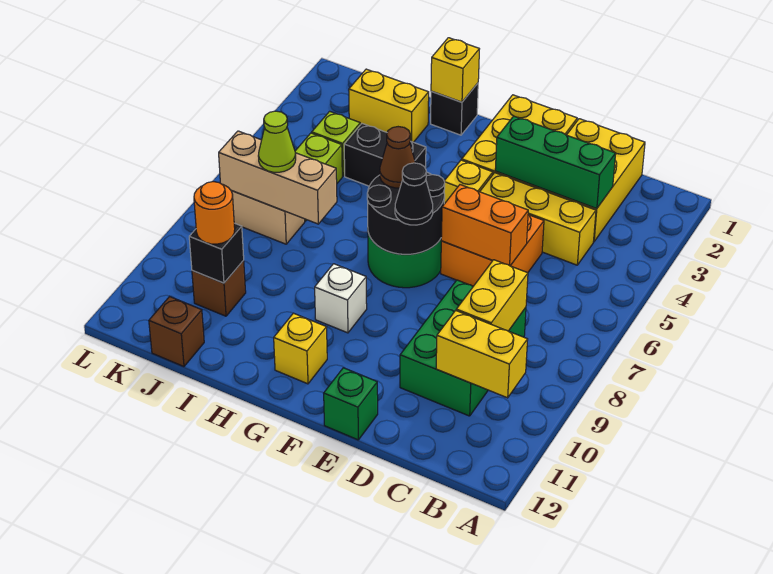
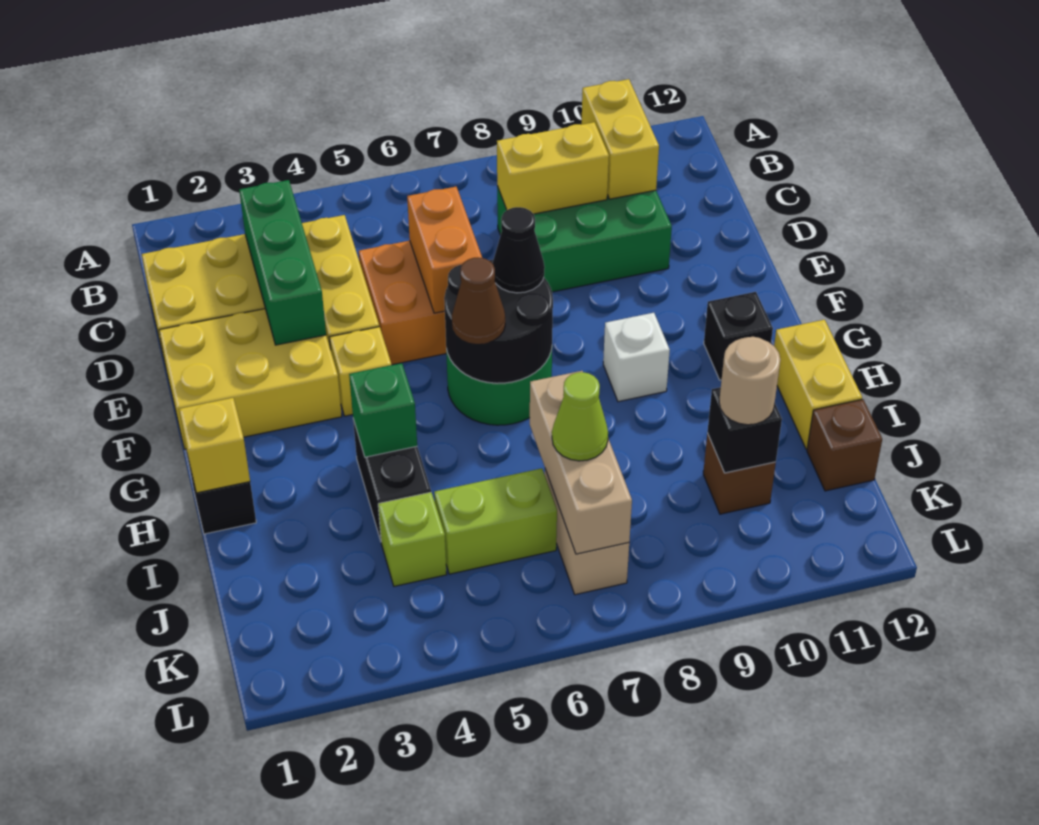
green 1x1 brick [324,368,378,440] -> green 1x1 brick moved to [349,363,417,457]
yellow 1x1 brick [274,313,327,384] -> black 1x1 brick [704,292,773,380]
yellow 1x2 brick [349,69,429,142] -> yellow 1x2 brick moved to [774,320,862,449]
orange 1x1 round brick [194,182,235,244] -> tan 1x1 round brick [719,337,780,425]

